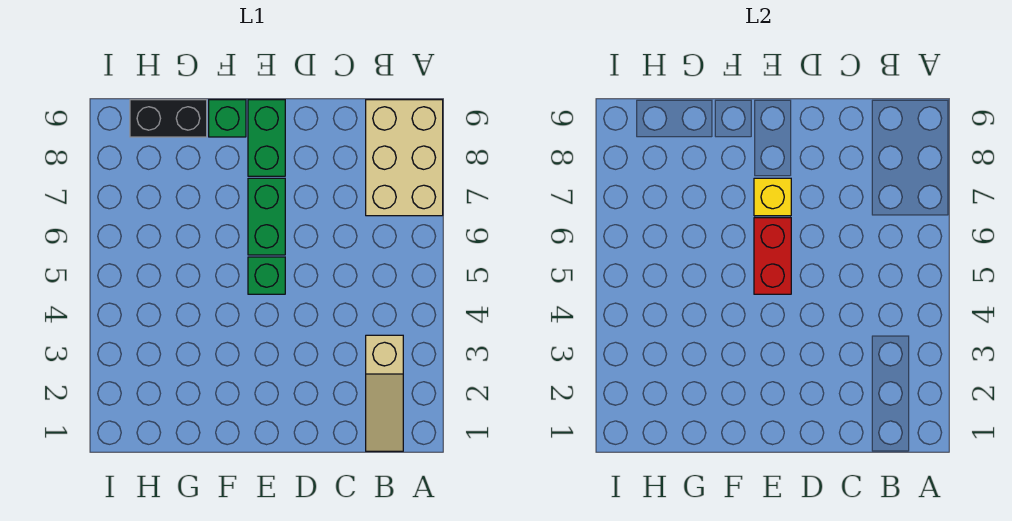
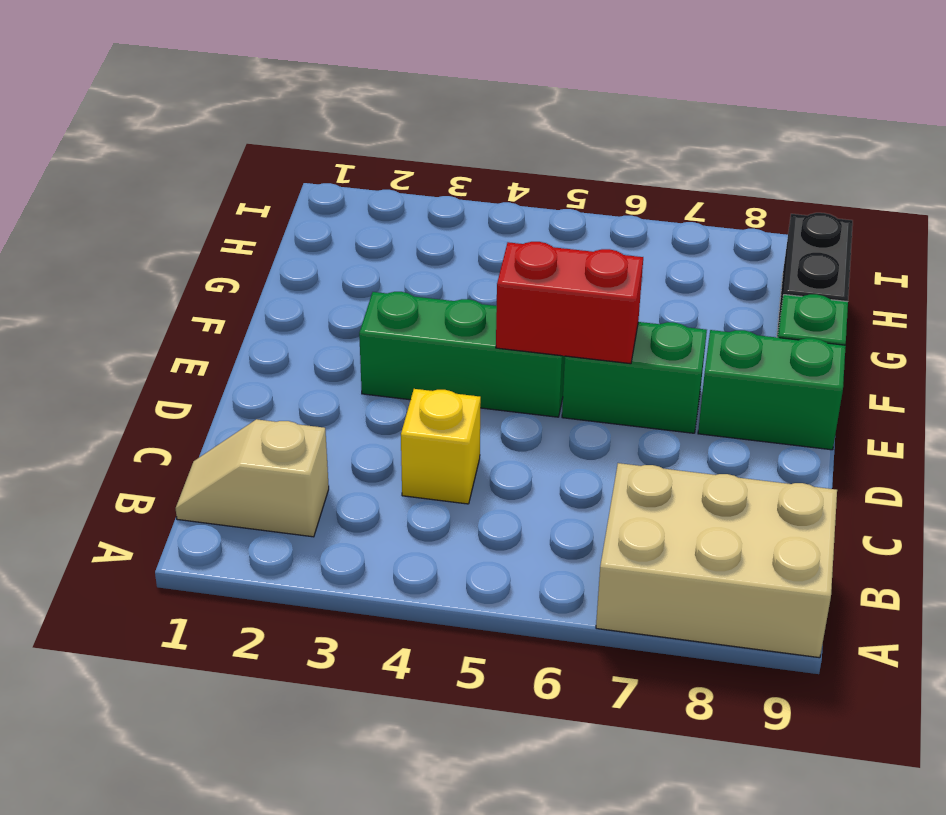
tan 1x3 slope [366,335,403,451] -> tan 1x2 slope [176,419,329,537]
green 1x1 brick [248,257,285,294] -> green 1x3 brick [359,292,565,417]
yellow 1x1 brick [754,178,791,216] -> yellow 1x1 brick moved to [401,389,481,504]

